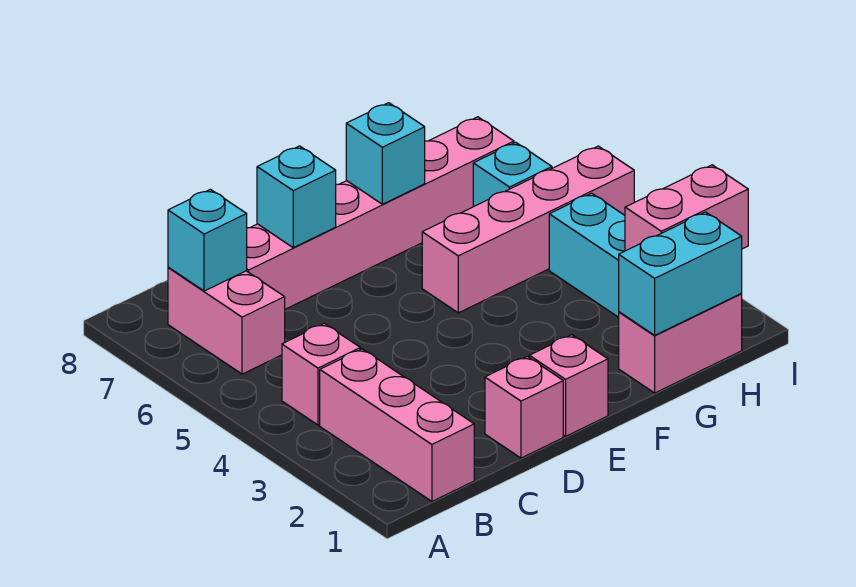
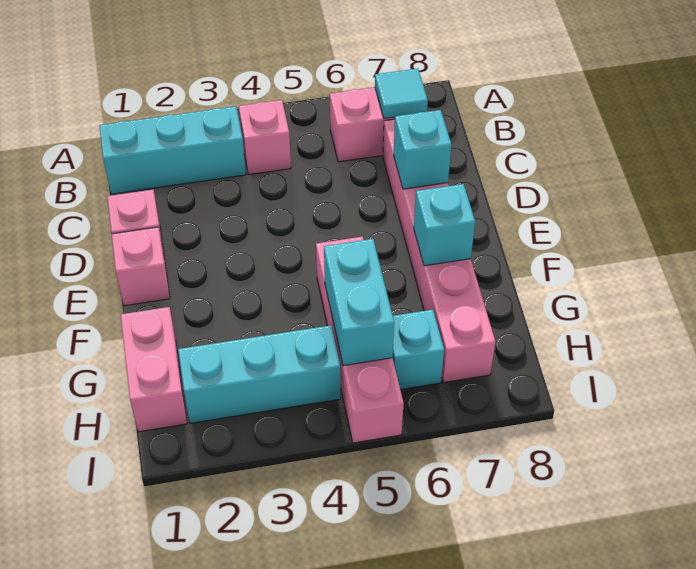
pink 1x3 brick [320,349,474,501] -> cyan 1x3 brick [99,106,246,194]
cyan 1x1 brick [168,189,247,291] -> cyan 1x1 tile [375,68,428,118]
cyan 1x2 brick [619,212,742,335] -> cyan 1x2 brick moved to [324,239,394,366]
pink 1x2 brick [625,165,748,251] -> none

